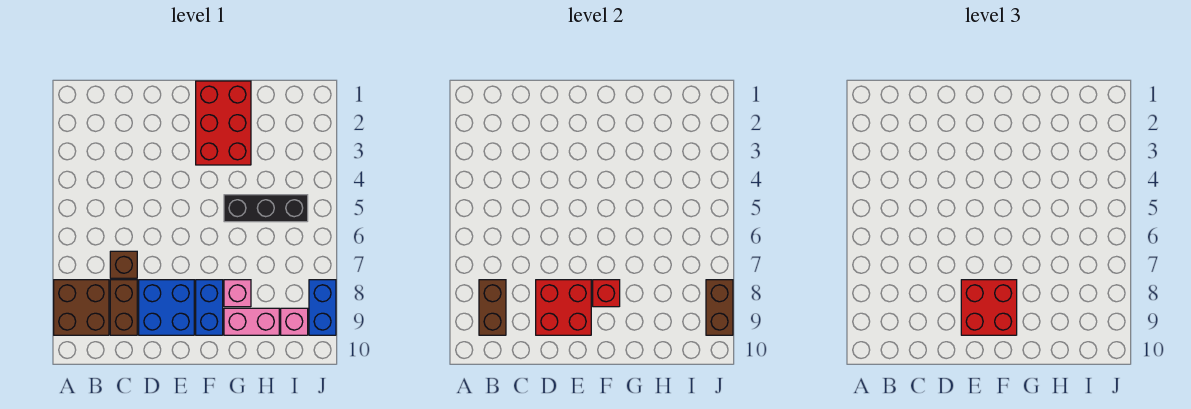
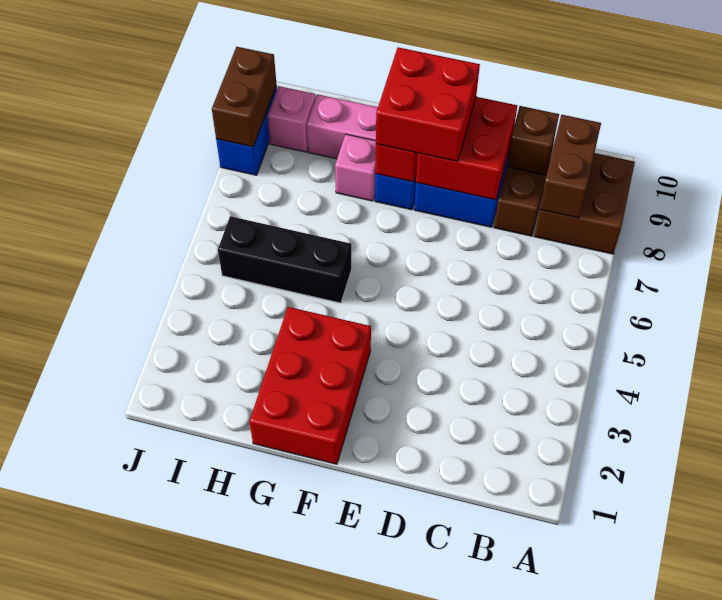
brown 1x1 brick [110,251,137,278] -> brown 1x1 brick moved to [507,106,559,175]

